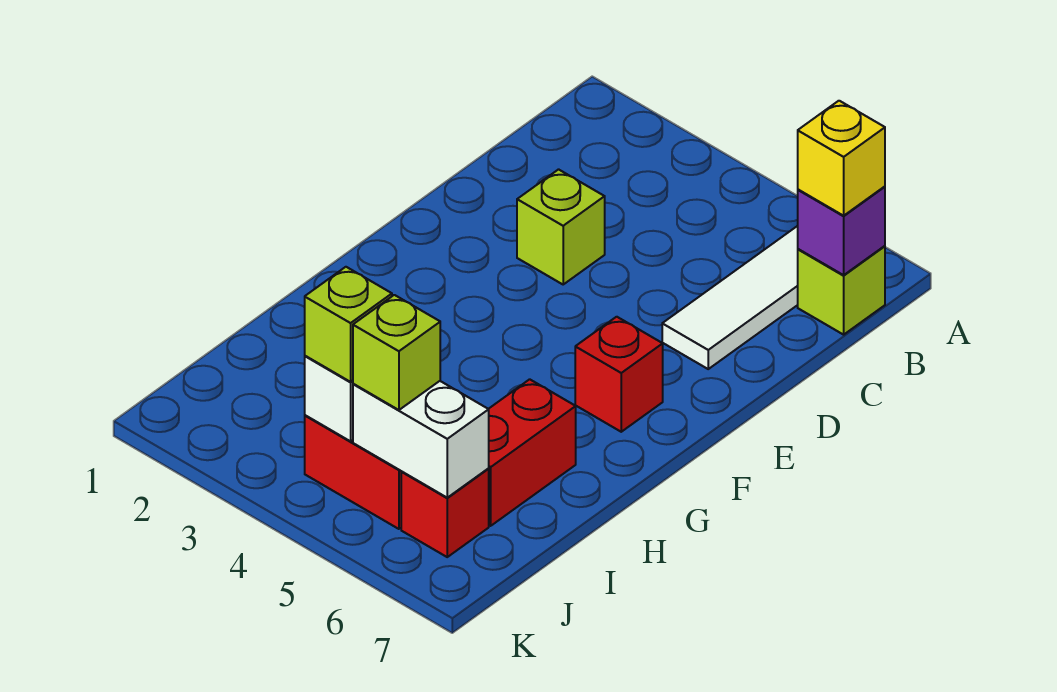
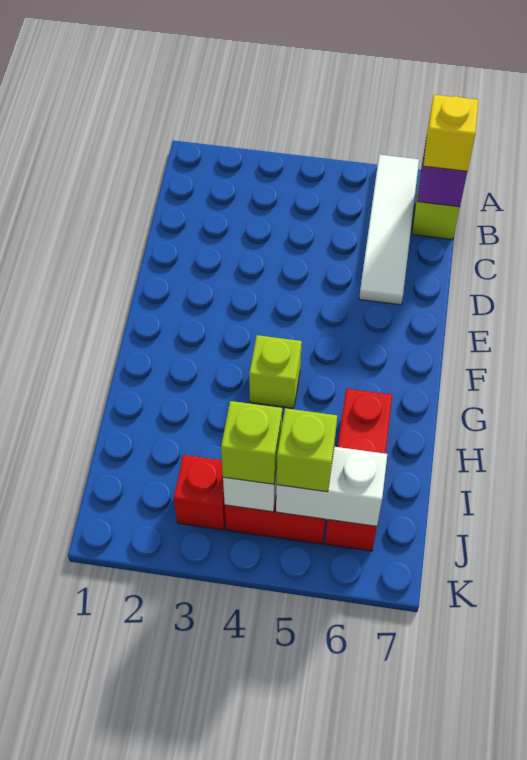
lime 1x1 brick [517,169,605,284] -> lime 1x1 brick moved to [249,335,302,408]
red 1x1 brick [575,317,663,432] -> red 1x1 brick moved to [174,455,226,530]

